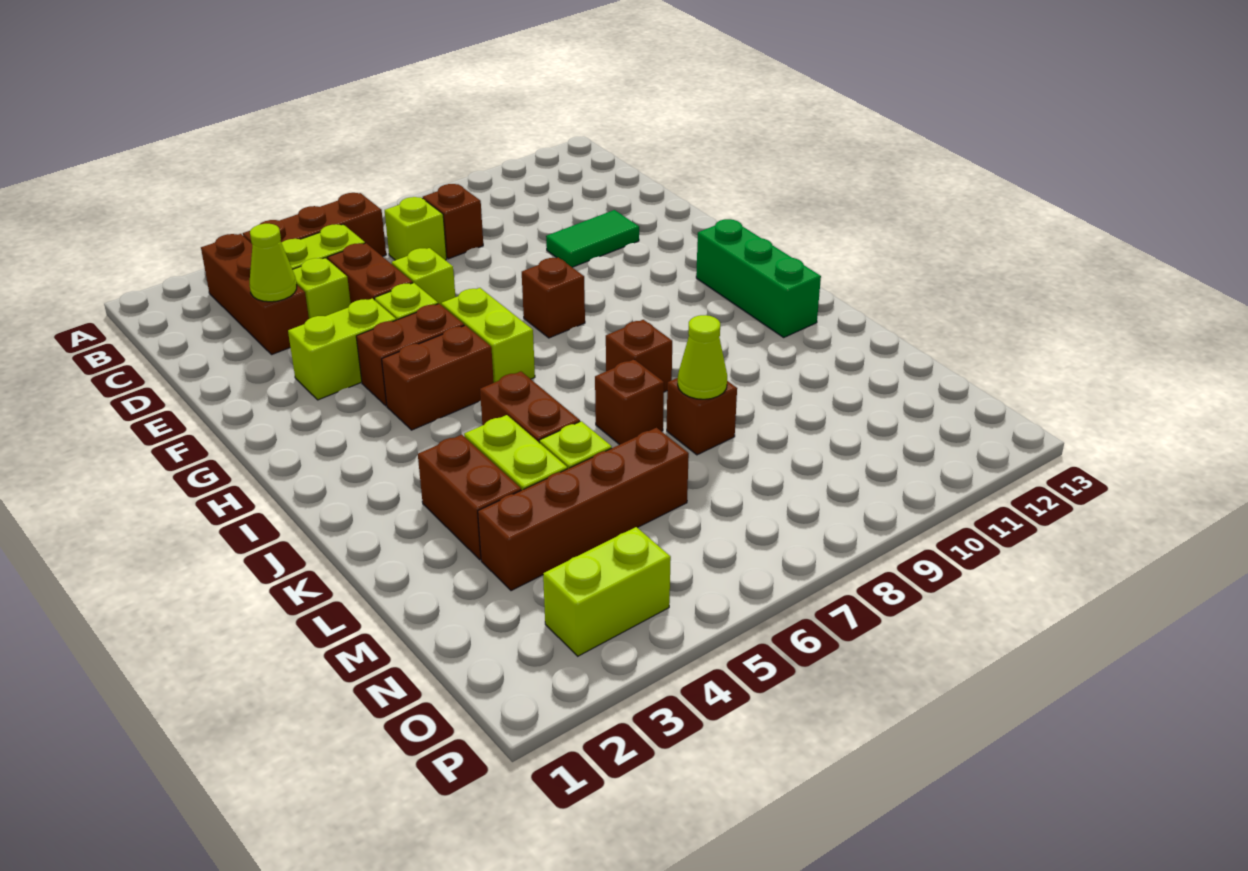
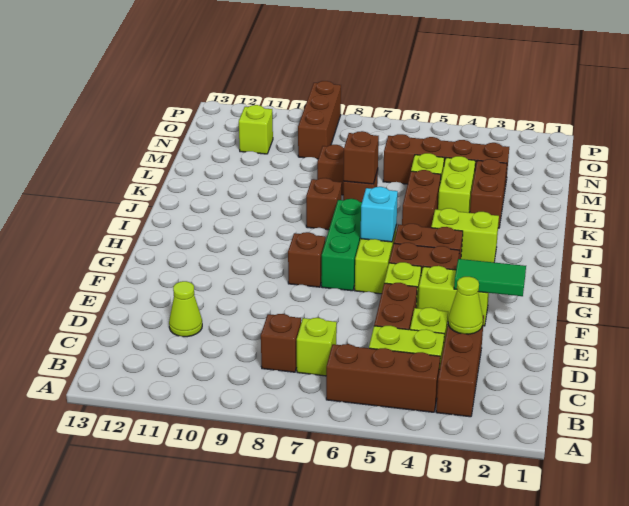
lime 1x1 brick [392,248,455,305] -> lime 1x1 brick moved to [239,105,273,154]
green 1x2 tile [546,210,639,267] -> green 1x2 tile moved to [454,259,526,296]
none -> cyan 1x1 brick [360,187,398,242]
green 1x3 brick [696,219,821,337] -> green 1x3 brick moved to [321,199,362,291]
none -> brown 1x1 brick [343,131,379,184]
lime 1x1 cone [678,315,727,399] -> lime 1x1 cone moved to [169,281,202,337]
none -> brown 1x3 brick [298,81,341,159]
lime 1x2 brick [543,527,671,656] -> lime 1x2 brick moved to [431,208,499,262]

